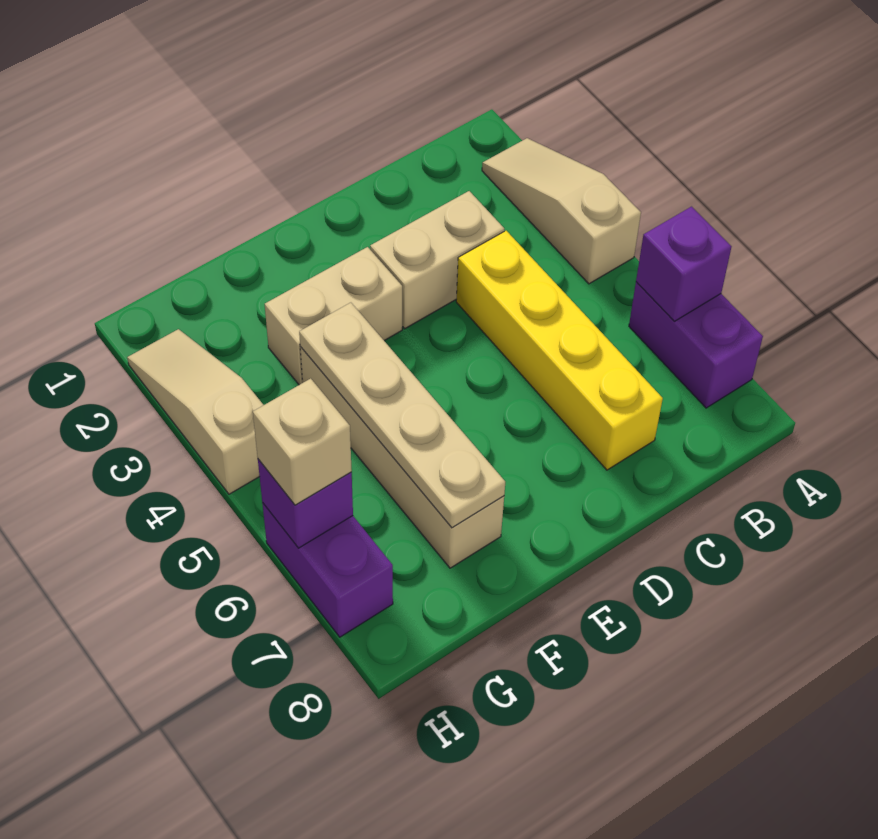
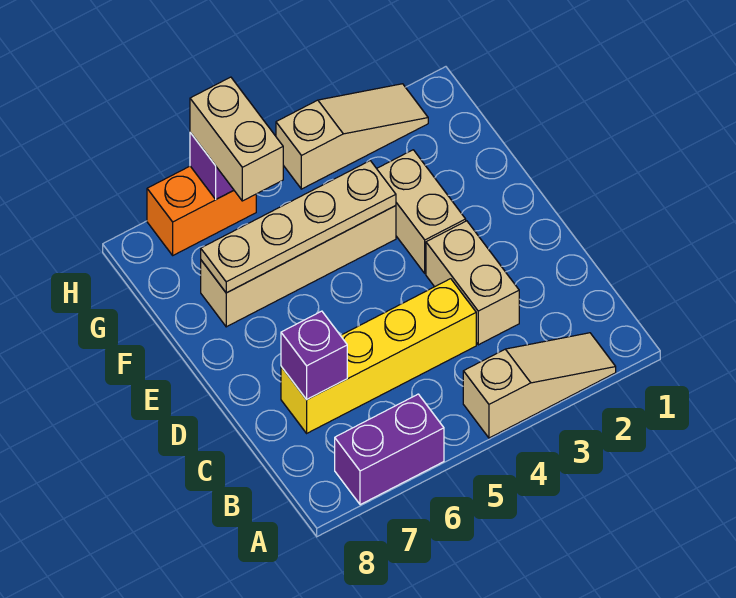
purple 1x1 brick [636,207,731,321] -> purple 1x1 brick moved to [281,311,347,400]
purple 1x2 brick [262,503,393,637] -> orange 1x2 brick [147,166,256,255]
tan 1x1 brick [253,378,352,505] -> tan 1x2 brick [190,77,283,201]

